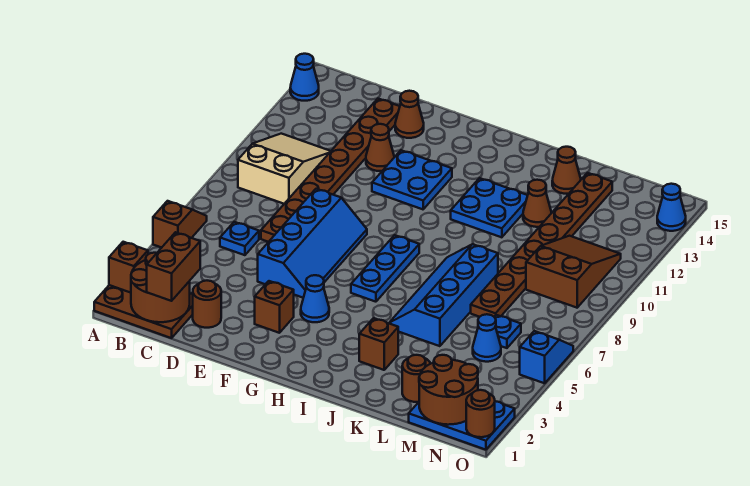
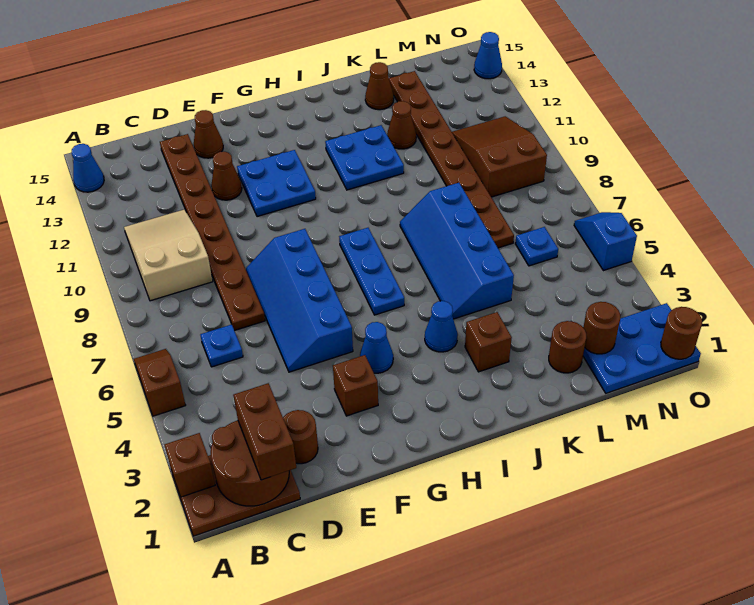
blue 2x4 slope [258,189,367,298] -> blue 2x4 slope turned to [246,229,353,372]
brown 2x2 round brick [419,355,478,425] -> brown 1x1 round brick [583,302,620,354]
blue 1x1 cone [473,314,501,362] -> blue 1x1 cone moved to [425,301,458,352]

